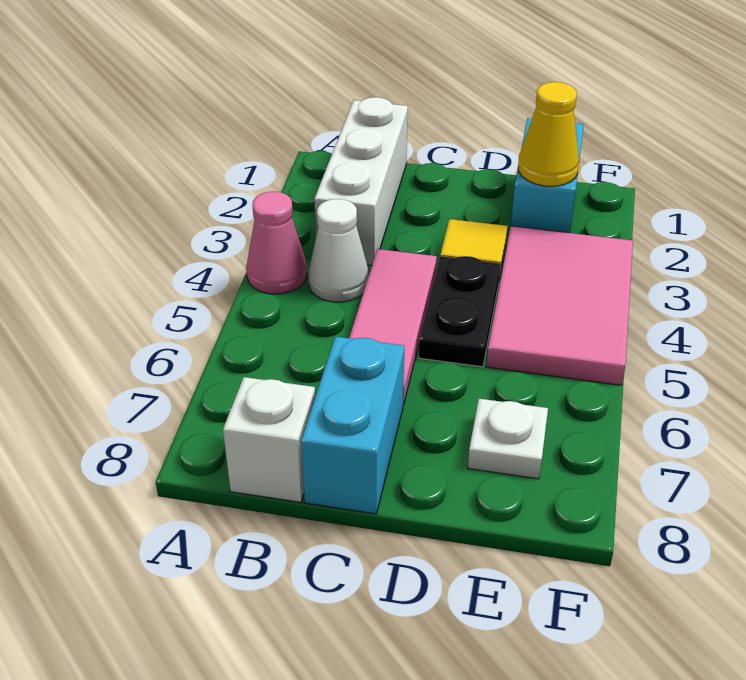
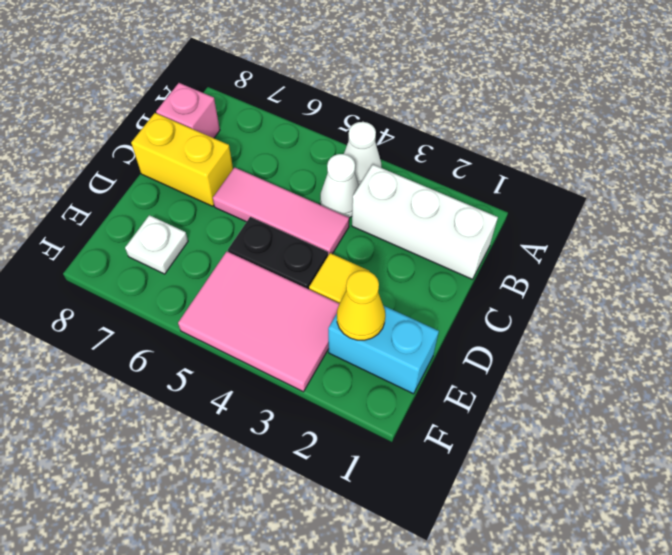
pink 1x1 cone [246,191,307,294] -> white 1x1 cone [344,122,381,185]
white 1x1 brick [223,377,315,502] -> pink 1x1 brick [156,83,220,138]
cyan 1x2 brick [301,336,404,514] -> yellow 1x2 brick [131,113,233,206]

